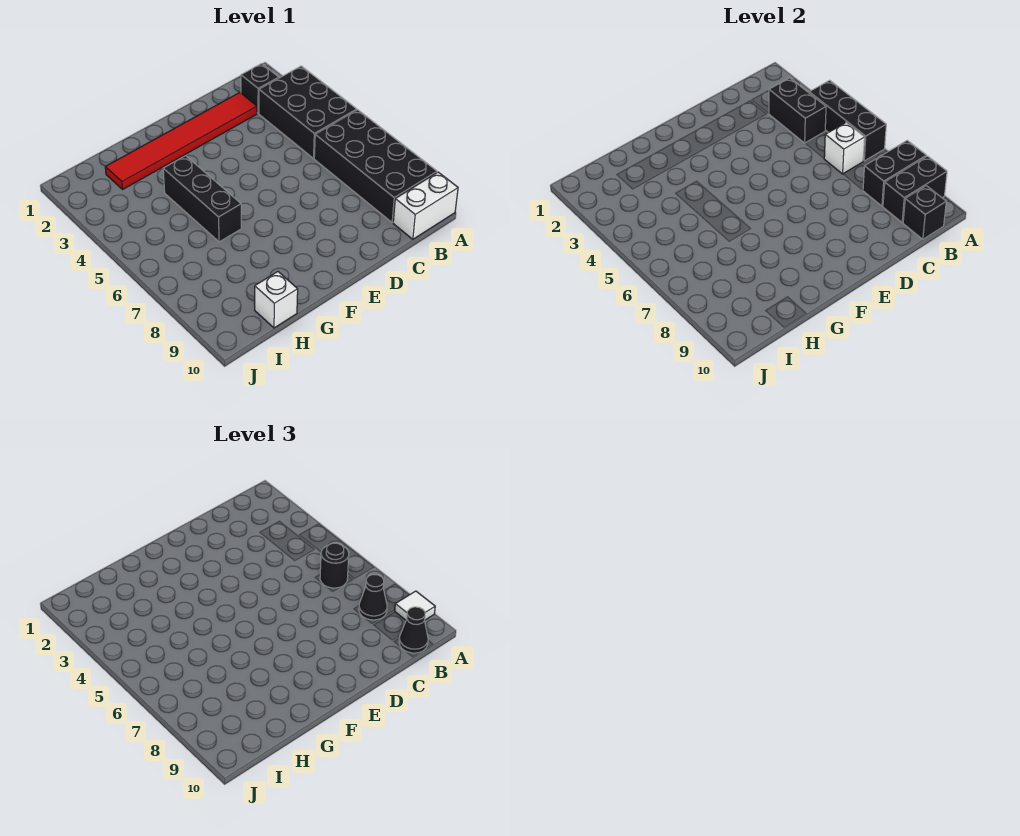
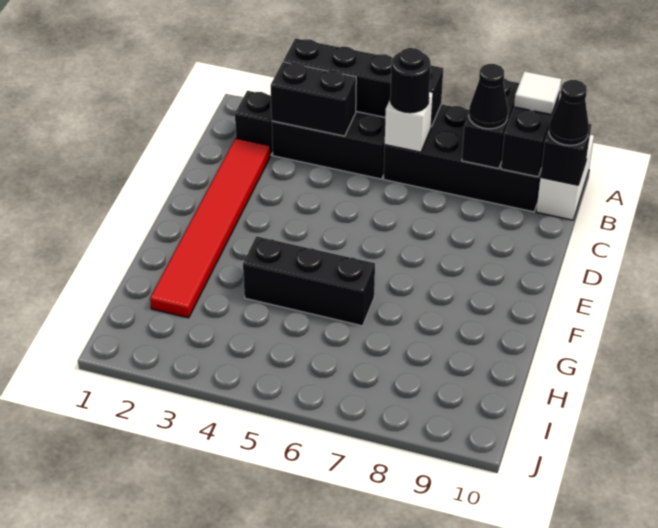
black 1x3 brick [809,80,886,161] -> black 1x4 brick [283,38,443,127]
white 1x1 brick [255,272,298,328] -> none

